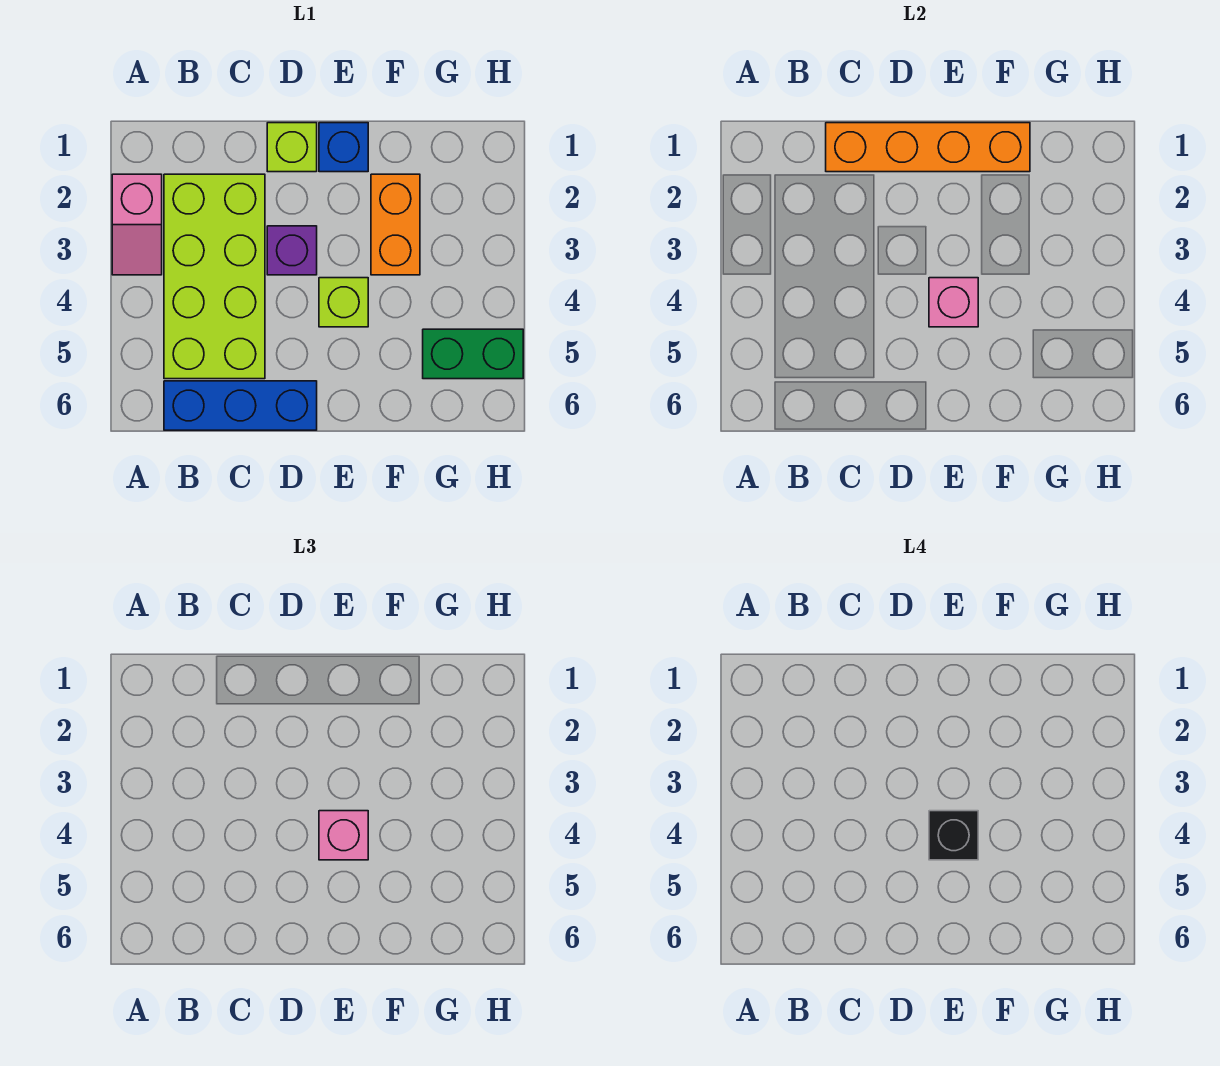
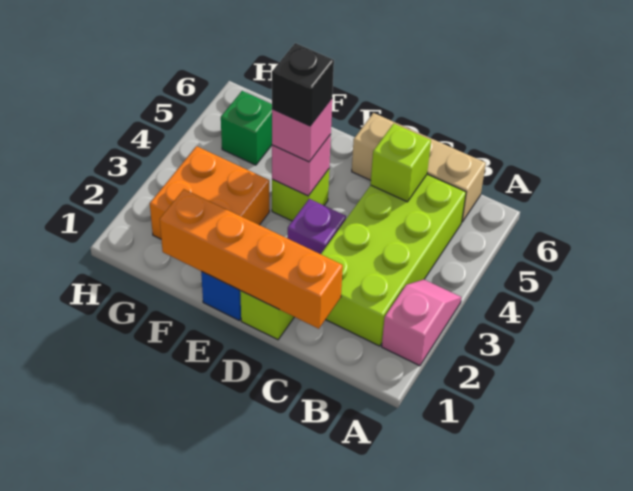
blue 1x3 brick [164,381,317,430] -> tan 1x3 brick [352,113,486,222]
none -> lime 1x1 brick [371,124,431,202]
orange 1x2 brick [371,174,420,275] -> orange 2x2 brick [150,146,269,239]
green 1x2 brick [423,329,523,379] -> green 1x1 brick [221,91,272,165]

